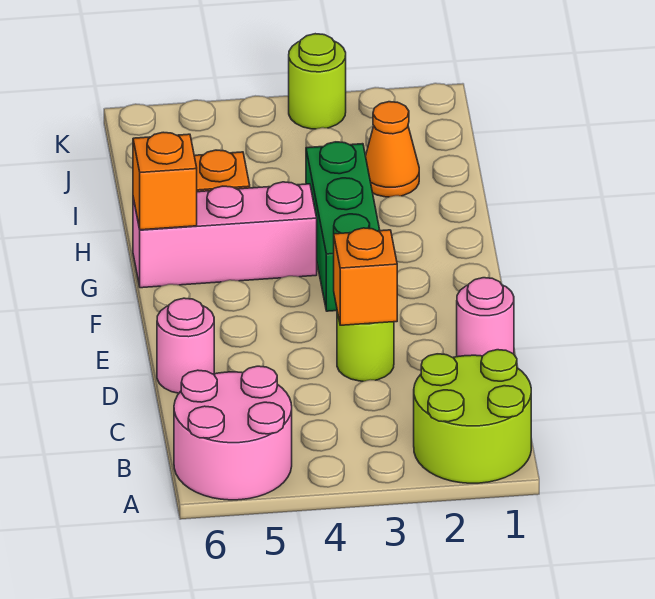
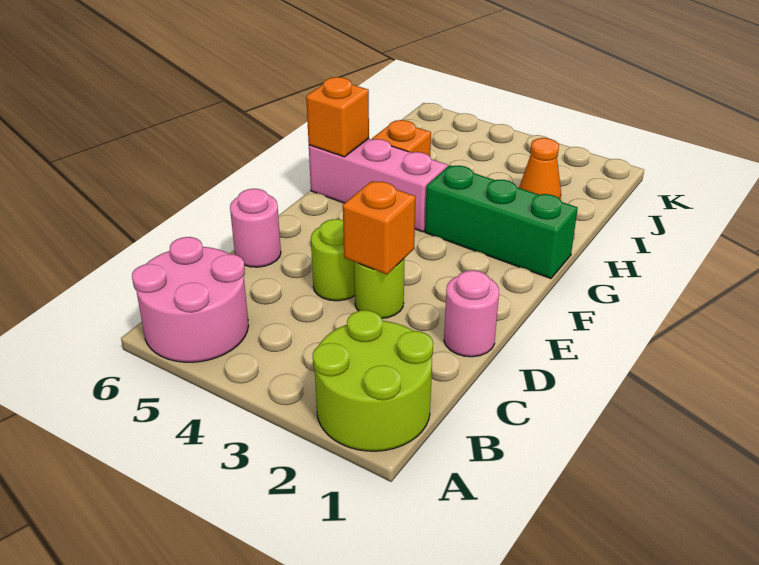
green 1x3 brick [306,142,380,311] -> green 1x3 brick turned to [425,165,578,279]
lime 1x1 round brick [289,34,346,129] -> lime 1x1 round brick moved to [311,219,355,301]

